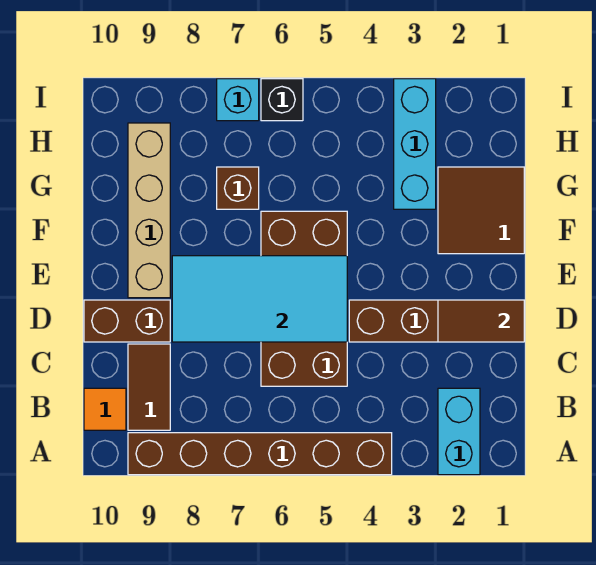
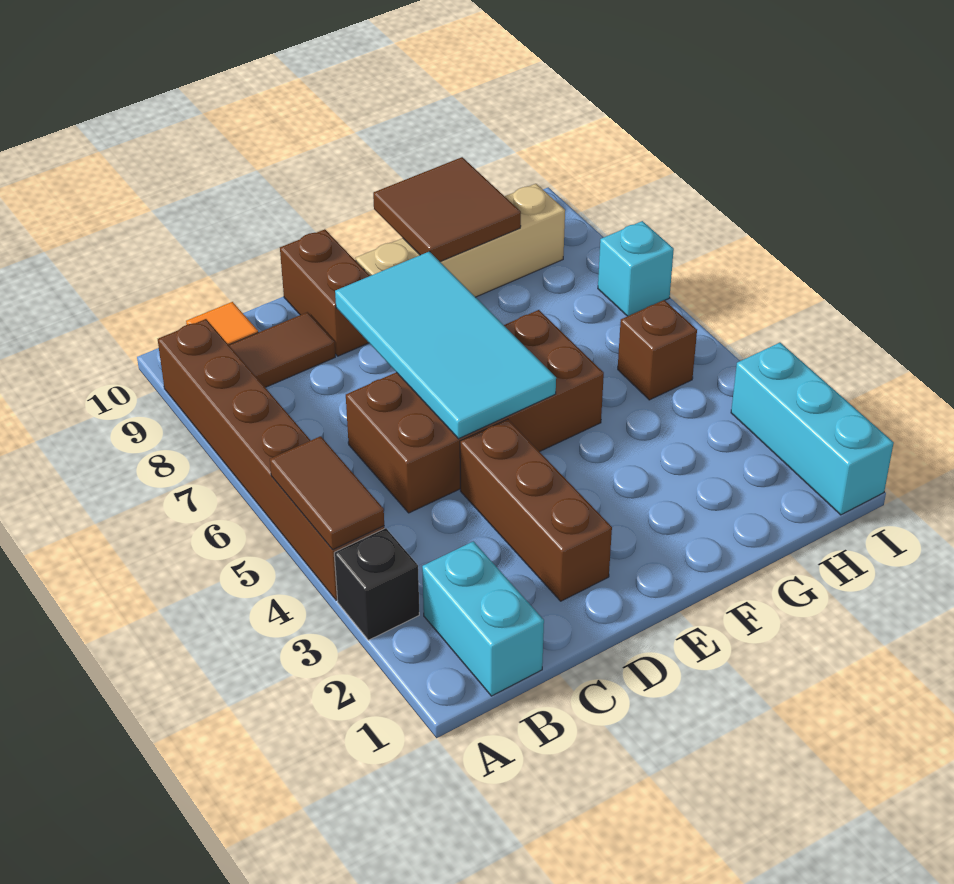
cyan 1x2 brick [438,388,480,475] -> cyan 1x2 brick turned to [422,541,544,696]
brown 1x2 tile [438,300,524,342] -> brown 1x2 tile moved to [270,436,384,550]
brown 2x2 tile [438,167,524,254] -> brown 2x2 tile moved to [373,157,521,262]
cyan 1x3 brick [394,79,436,209] -> cyan 1x3 brick turned to [731,343,894,515]
brown 1x1 brick [217,167,259,209] -> brown 1x1 brick moved to [618,300,697,400]
black 1x1 brick [261,79,303,121] -> black 1x1 brick moved to [334,528,419,640]

